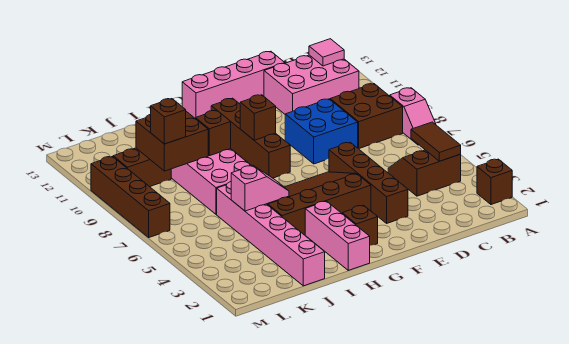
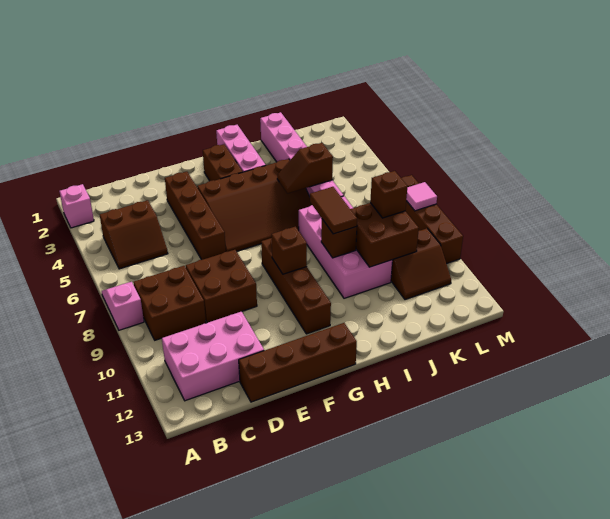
brown 1x1 brick [477,159,512,205] -> pink 1x1 brick [59,184,94,228]
brown 1x2 tile [411,122,461,161] -> brown 1x2 tile moved to [310,187,357,234]
pink 1x1 tile [309,39,344,66] -> pink 1x1 tile moved to [406,182,437,211]
blue 2x2 brick [285,99,358,164] -> brown 2x2 brick [186,250,257,323]
pink 1x4 brick [182,51,285,119] -> brown 1x4 brick [239,323,357,402]
brown 1x1 brick [342,205,378,245] -> brown 1x2 brick [203,144,242,181]
pink 1x2 slope [231,166,289,211] -> brown 1x2 slope [277,143,333,193]

